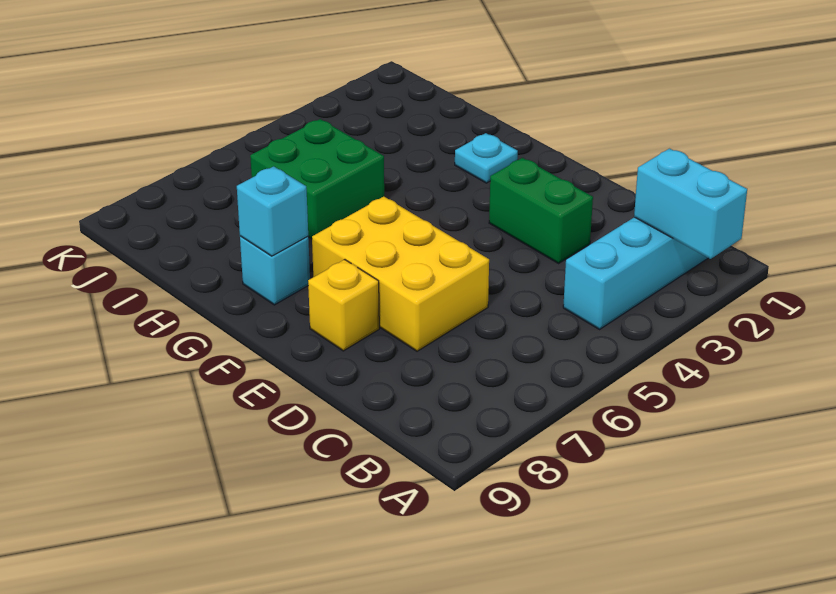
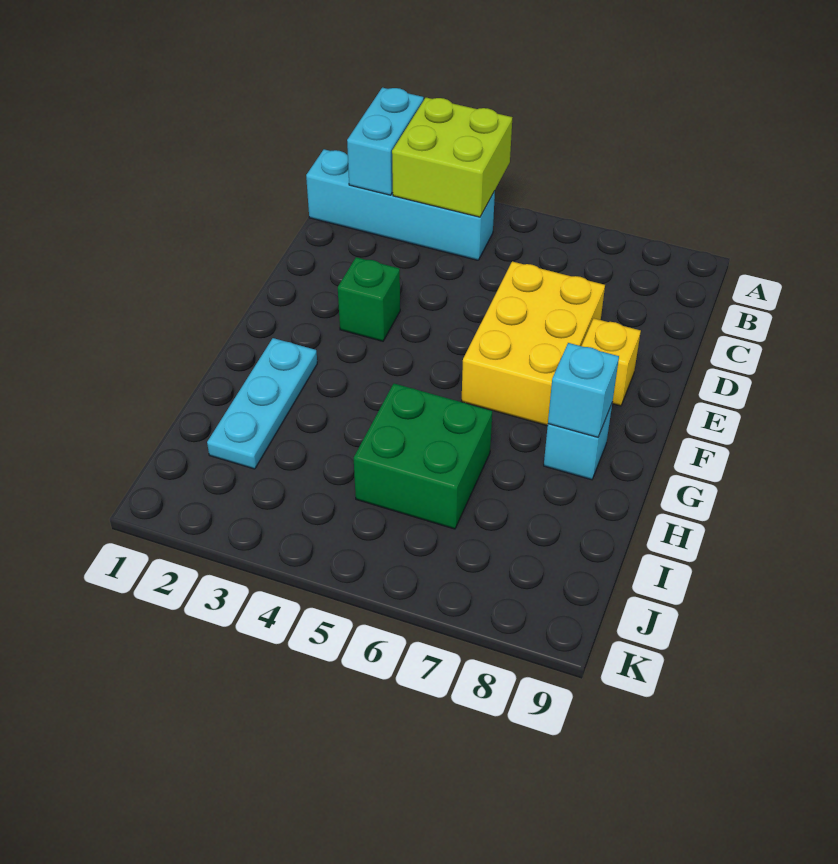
none -> lime 2x2 brick [392,98,512,217]
green 1x2 brick [489,158,593,263] -> green 1x1 brick [338,257,400,341]
cyan 1x1 plate [455,133,518,183] -> cyan 1x3 plate [207,338,317,469]

